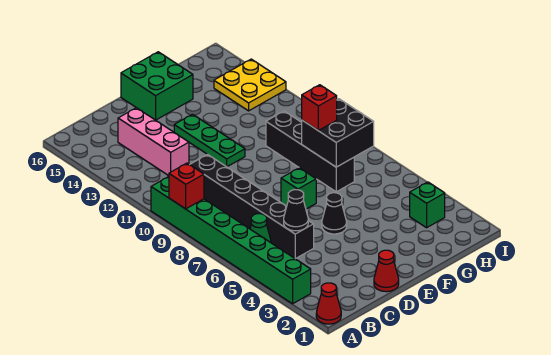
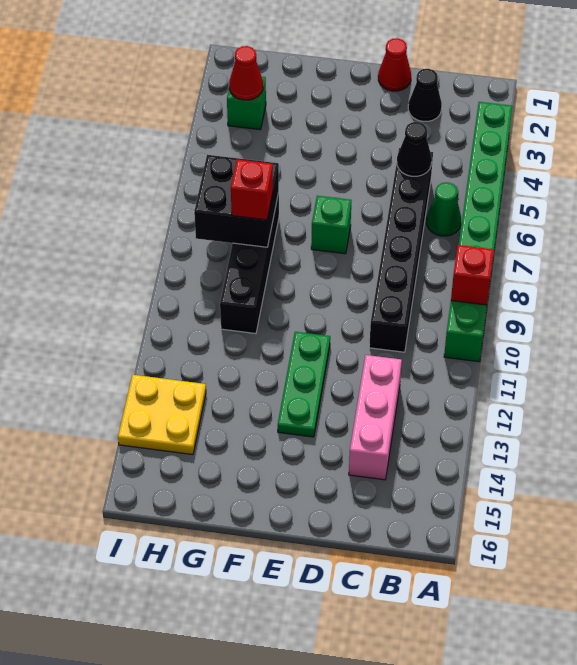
red 1x1 cone [316,283,341,324] -> red 1x1 cone moved to [229,46,263,100]
black 1x1 cone [322,193,347,234] -> black 1x1 cone moved to [408,69,442,121]
green 2x2 brick [121,52,193,120] -> none

